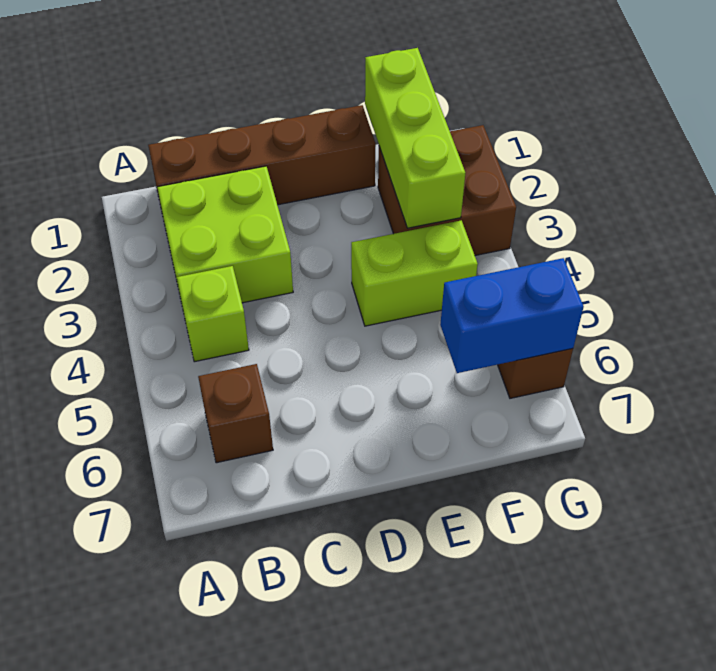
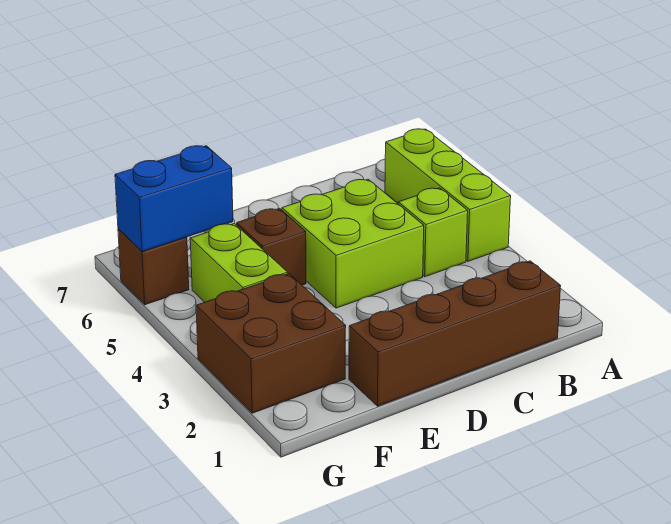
lime 2x2 brick [157,166,293,303] -> lime 2x2 brick moved to [282,179,424,308]
brown 1x1 brick [198,364,273,463] -> brown 1x1 brick moved to [237,208,306,285]
lime 1x2 brick [351,220,478,326] -> lime 1x2 brick turned to [190,223,288,302]
lime 1x3 brick [365,48,465,228] -> lime 1x3 brick moved to [385,129,511,261]

